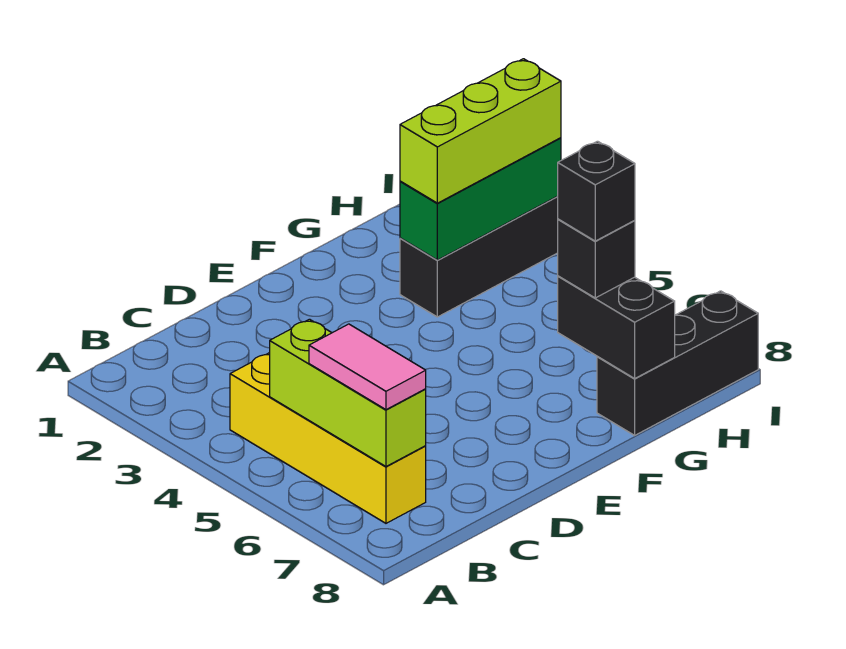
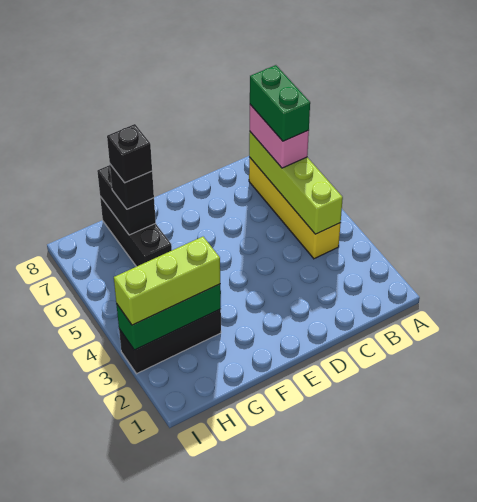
lime 1x3 brick [270,319,426,466] -> lime 1x4 brick [249,132,343,234]
pink 1x2 tile [309,324,426,410] -> pink 1x2 brick [250,105,309,168]
none -> green 1x2 brick [250,65,310,141]
black 1x3 brick [597,291,758,435] -> black 1x3 brick turned to [100,197,172,267]

